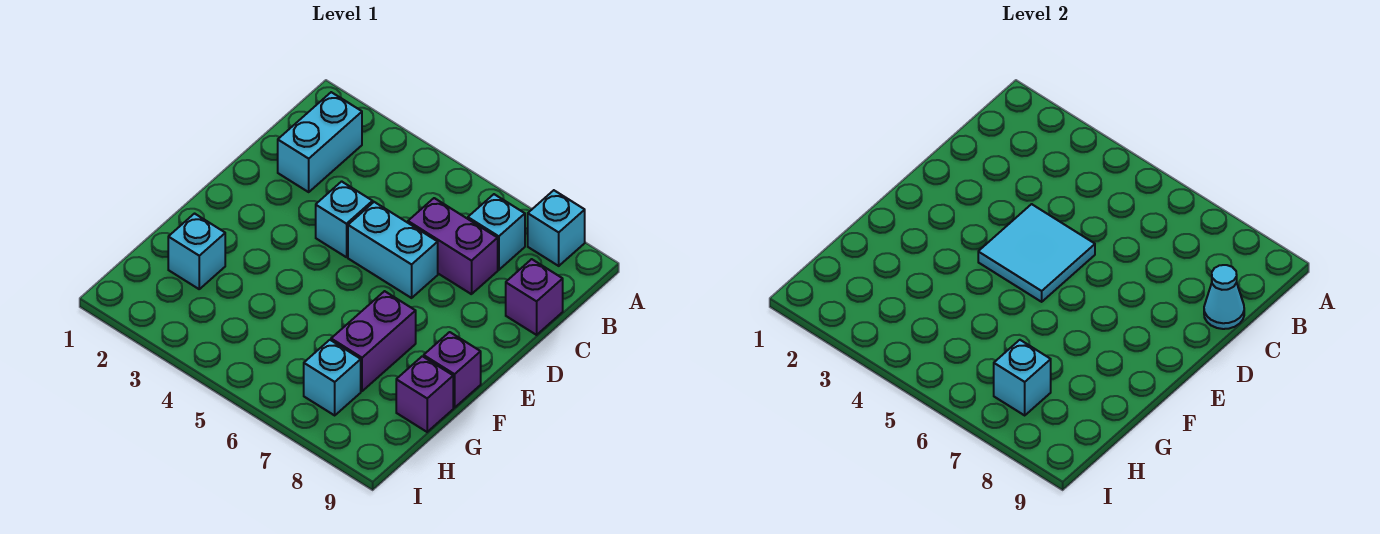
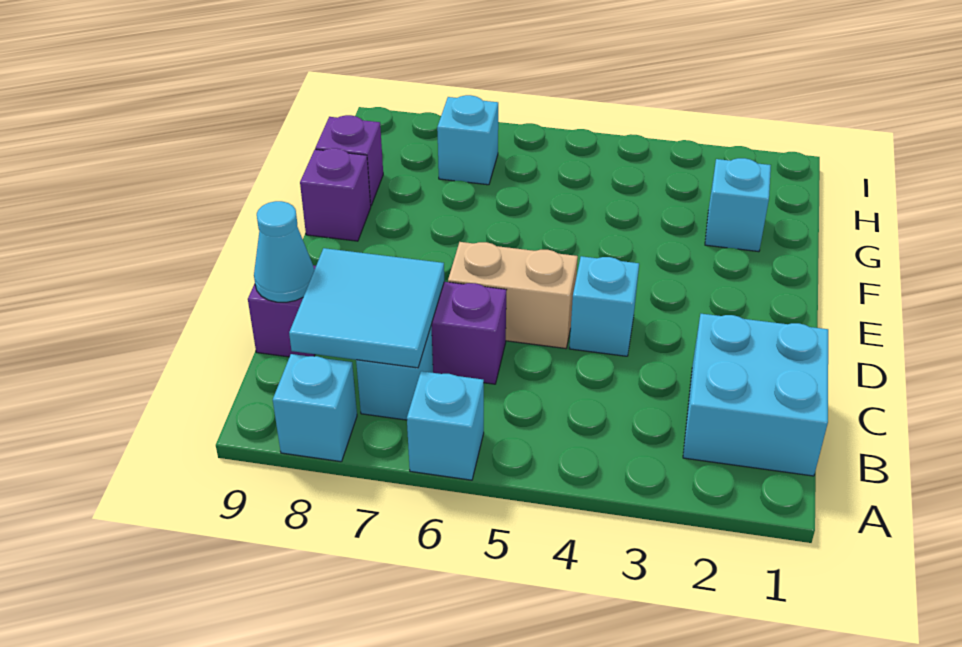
cyan 1x2 brick [278,92,362,192] -> cyan 2x2 brick [683,314,828,476]
cyan 2x2 tile [978,204,1095,302] -> cyan 2x2 tile moved to [289,248,444,368]
cyan 1x2 brick [348,202,438,298] -> tan 1x2 brick [448,242,578,349]
purple 1x2 brick [331,291,416,391] -> none
cyan 1x1 brick [994,340,1051,415] -> cyan 1x1 brick moved to [407,371,484,480]

